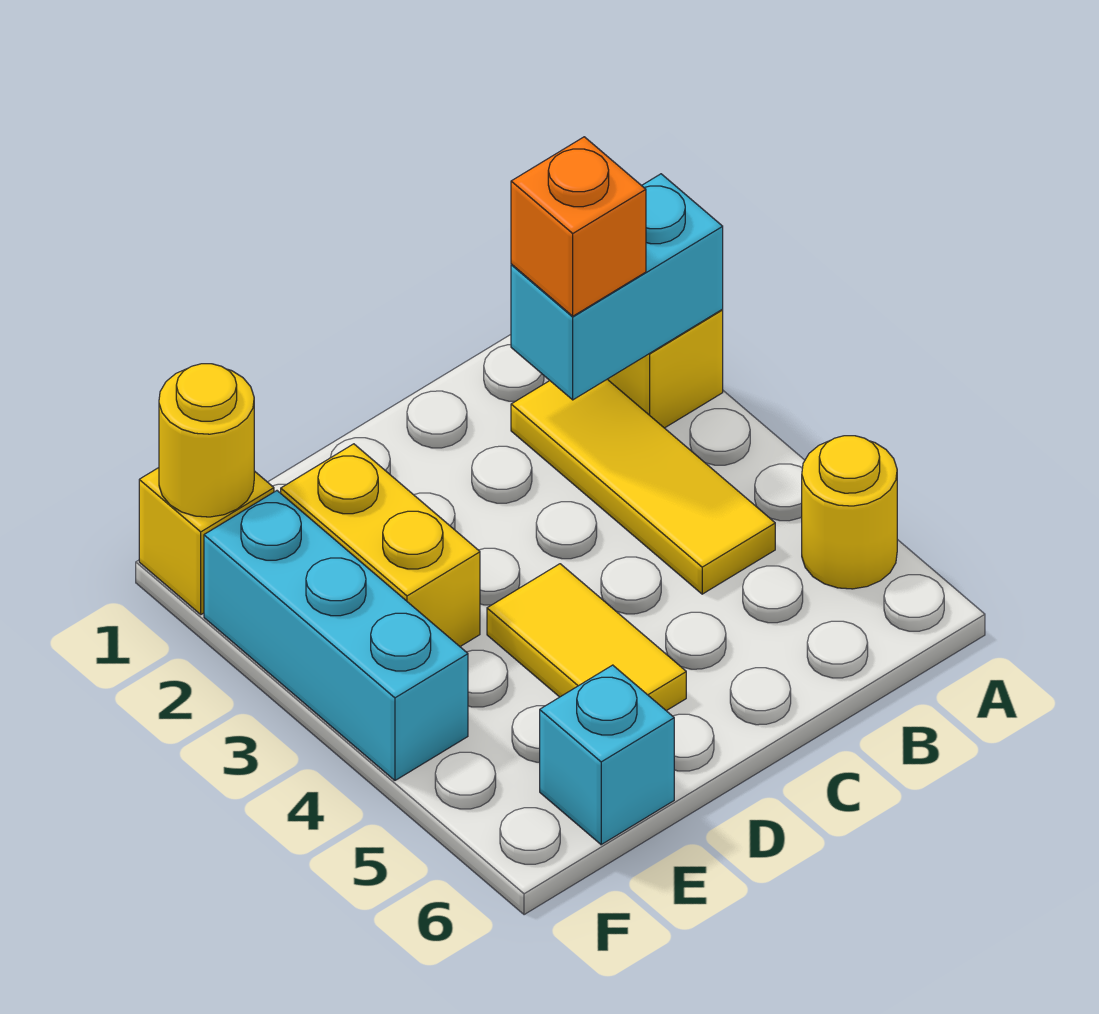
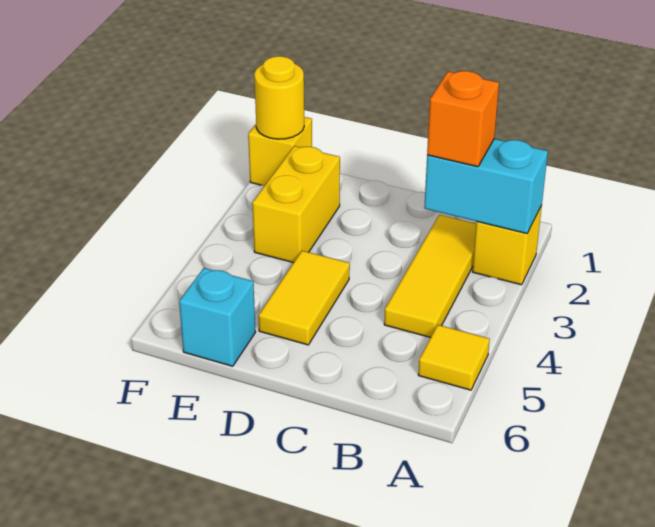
yellow 1x1 round brick [802,436,897,589] -> yellow 1x1 tile [418,325,490,390]
cyan 1x3 brick [204,491,468,780] -> none

